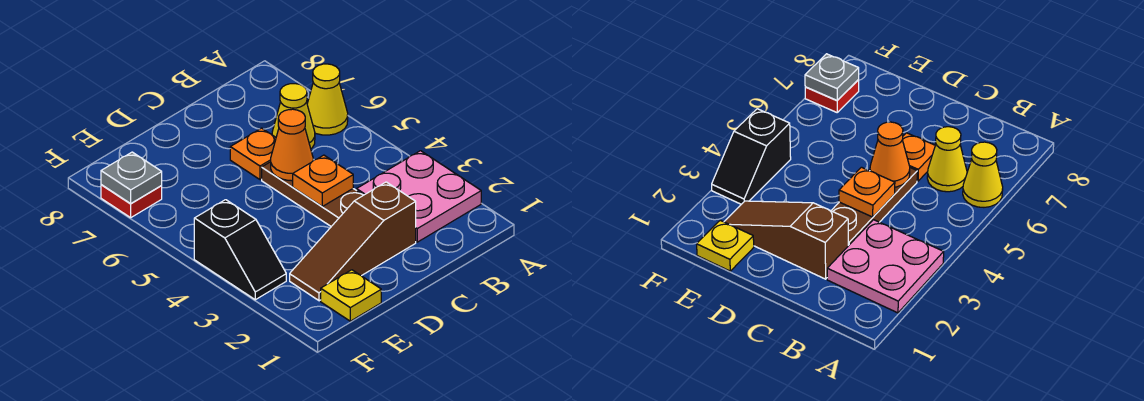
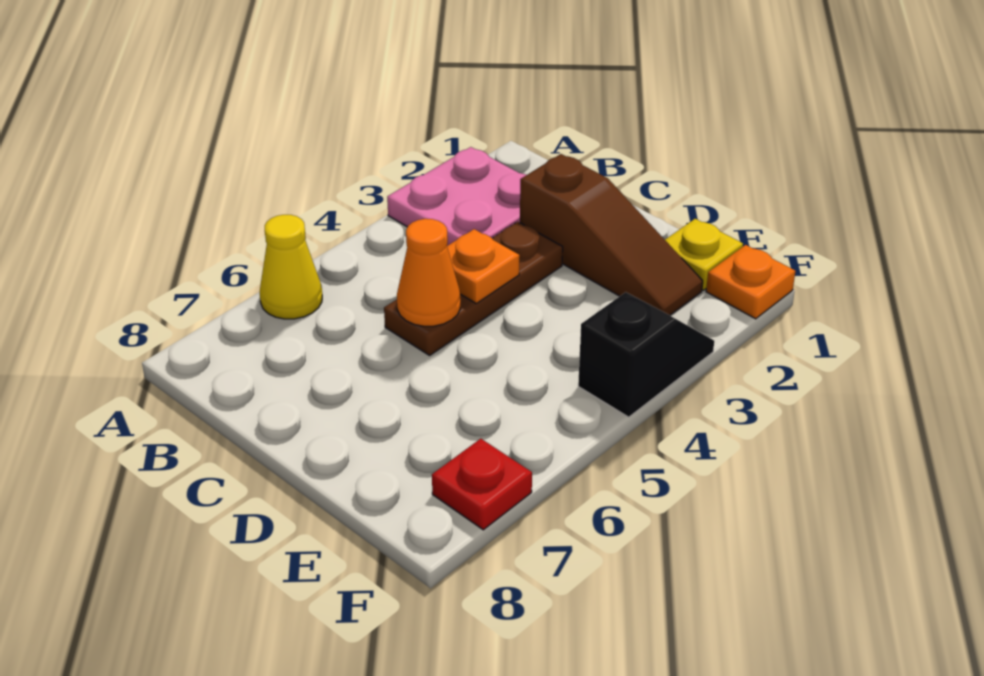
yellow 1x1 cone [272,84,315,148] -> none
orange 1x1 plate [230,128,276,180] -> orange 1x1 plate moved to [706,245,795,319]
grey 1x1 plate [101,152,162,203] -> none

